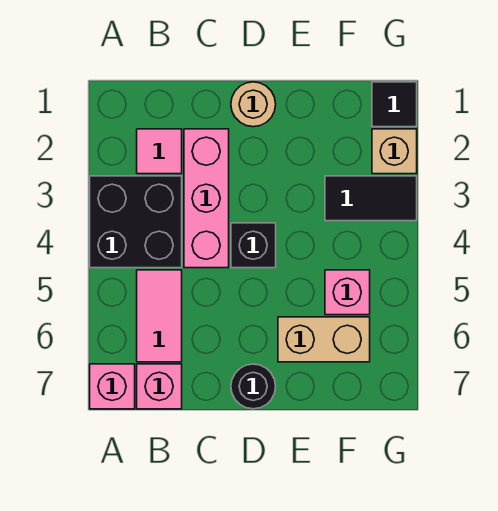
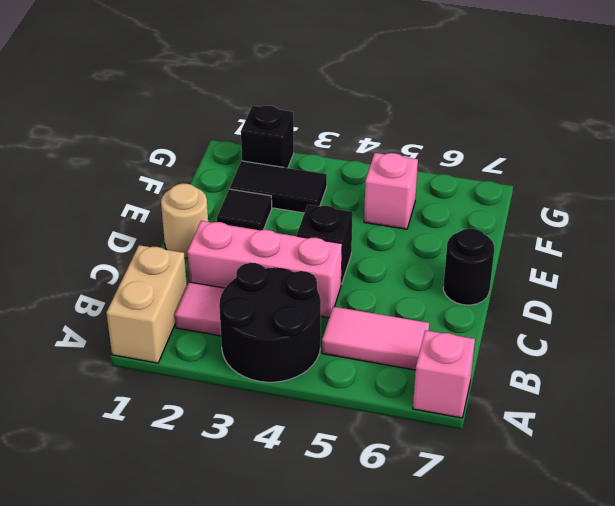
black 2x2 brick [90,176,182,268] -> black 2x2 round brick [219,263,321,382]
pink 1x1 brick [137,364,182,409] -> none
tan 1x2 brick [278,317,370,362] -> tan 1x2 brick moved to [106,245,187,363]
black 1x2 tile [325,176,417,221] -> black 1x2 tile turned to [230,161,327,213]
black 1x1 tile [372,82,417,127] -> black 1x1 tile moved to [217,189,272,230]
tan 1x1 brick [372,129,417,174] -> black 1x1 brick [241,106,294,168]

